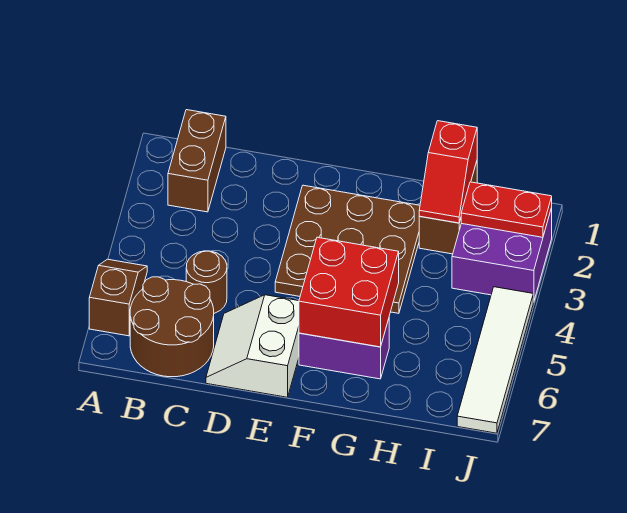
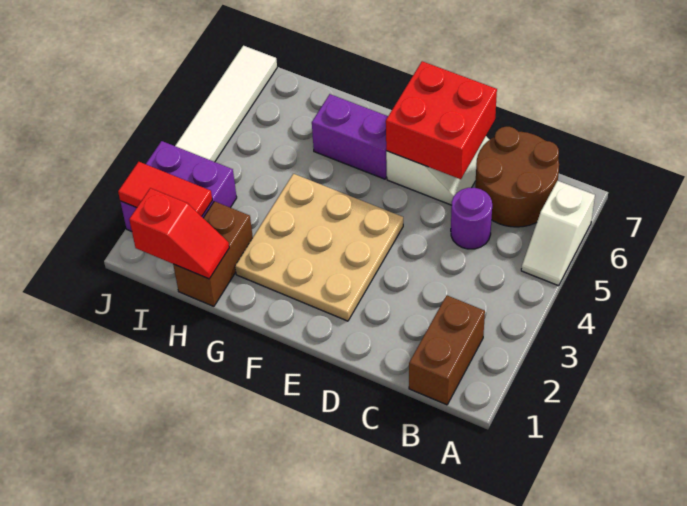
brown 1x2 slope [89,259,147,336] -> white 1x2 slope [521,181,595,286]
brown 1x1 round brick [186,251,227,313] -> purple 1x1 round brick [451,188,492,249]
brown 3x3 plate [275,185,420,313] -> tan 3x3 plate [235,174,403,321]
red 2x2 brick [299,237,399,347] -> red 2x2 brick moved to [386,61,497,179]
red 1x2 slope [419,121,477,223] -> red 1x2 slope turned to [129,188,229,279]
red 1x2 plate [461,182,552,237] -> red 1x2 tile [118,162,212,216]

